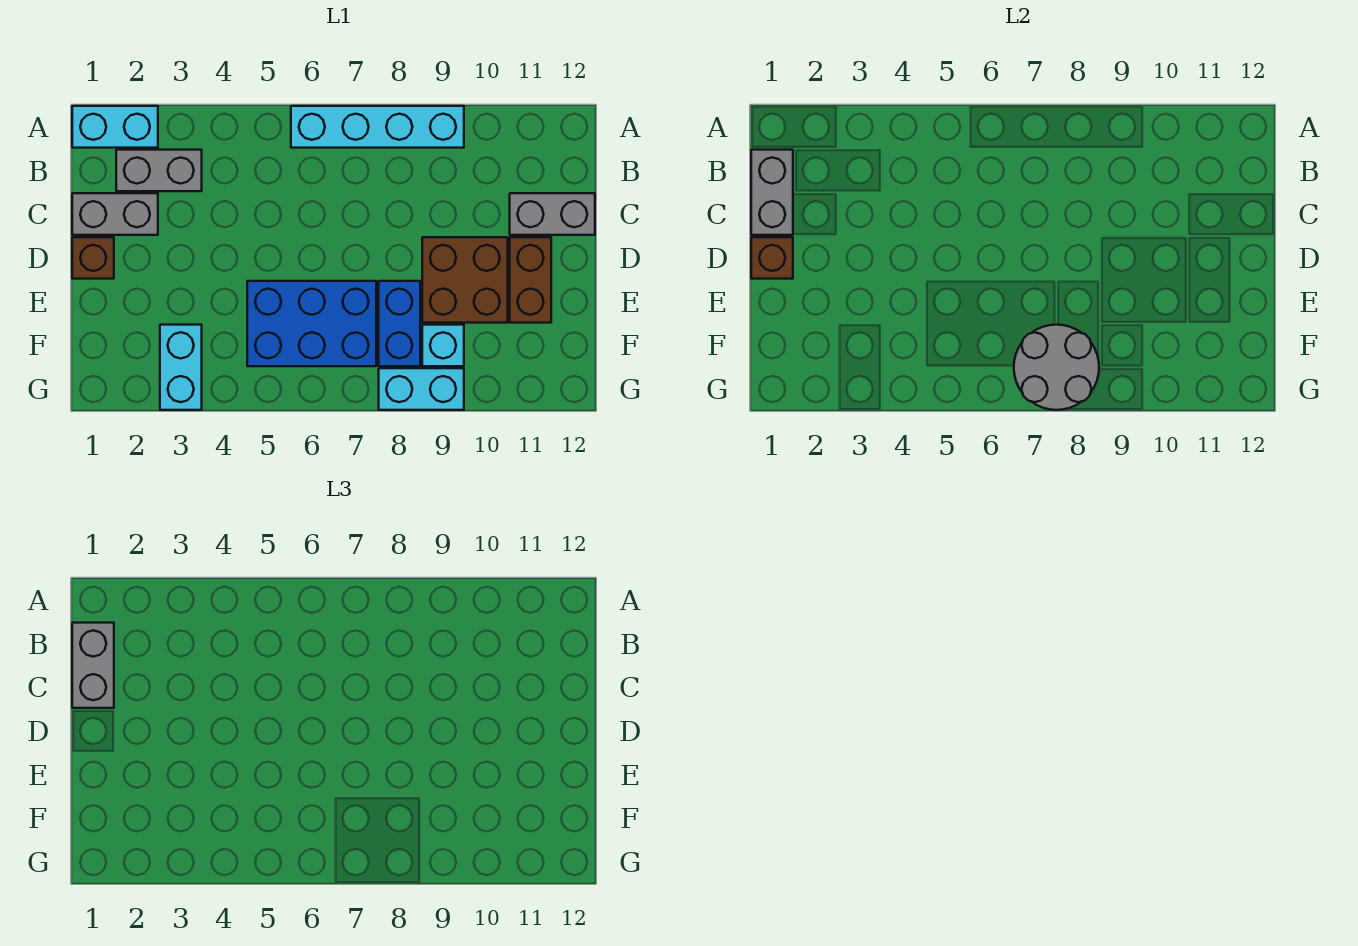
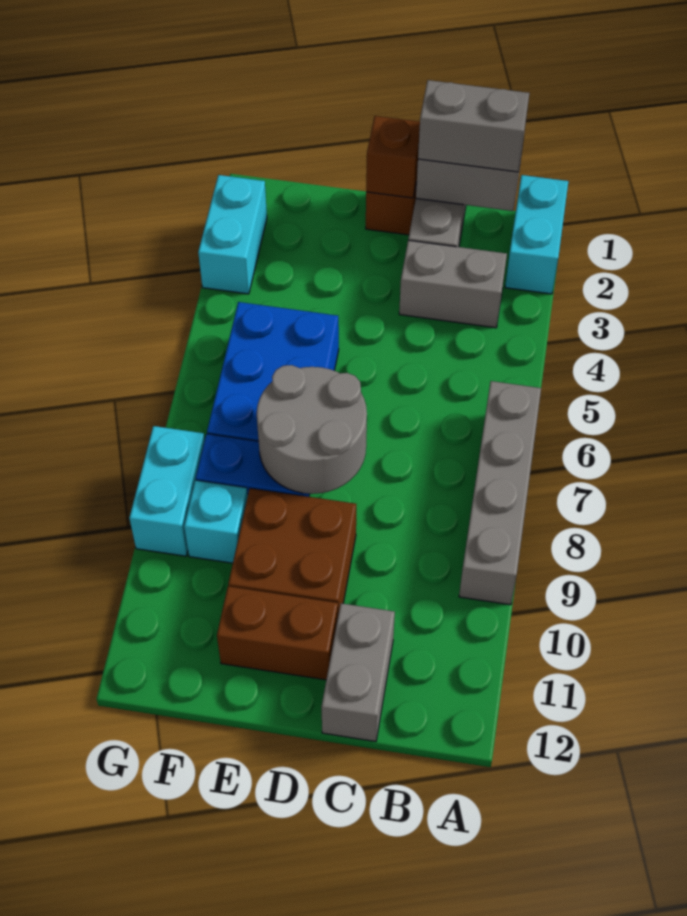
cyan 1x4 brick [291,106,464,148] -> grey 1x4 brick [459,381,541,605]
grey 1x2 brick [116,150,202,191] -> grey 1x2 brick turned to [399,240,507,328]
cyan 1x2 brick [160,325,202,410] -> cyan 1x2 brick turned to [198,175,267,294]
grey 2x2 round brick [1014,325,1099,410] -> grey 2x2 round brick moved to [257,365,367,494]

